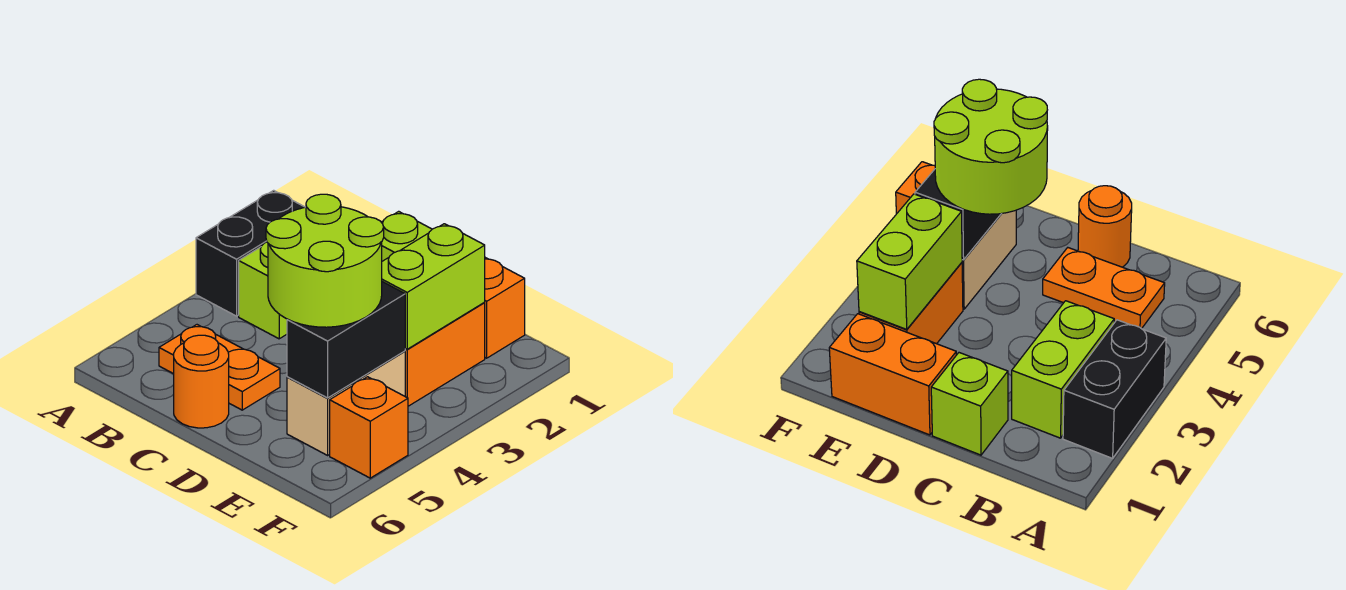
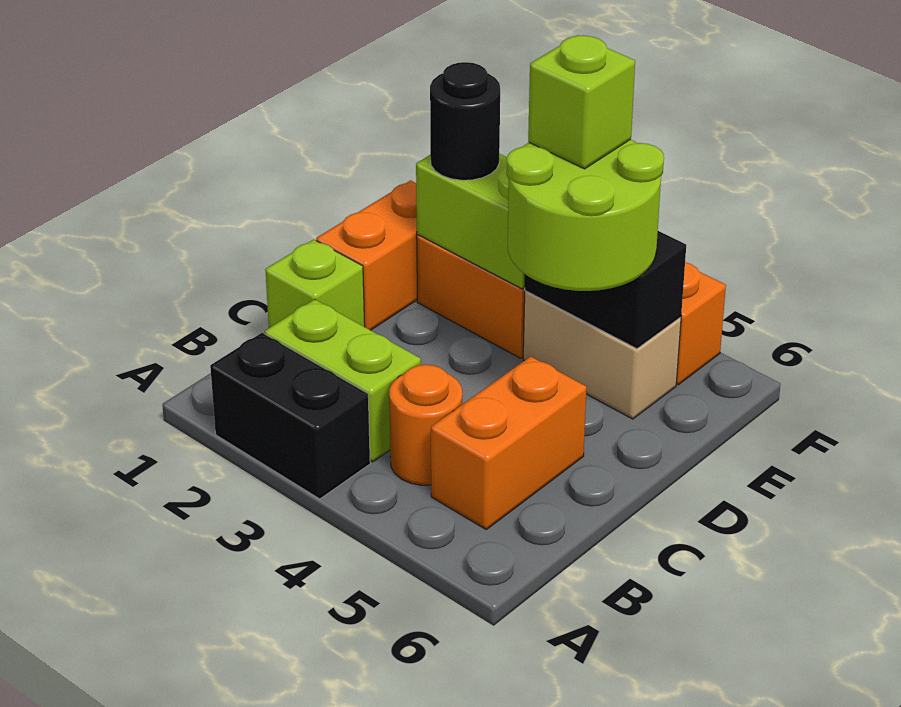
orange 1x2 plate [159,325,280,410] -> orange 1x2 brick [431,356,587,529]
orange 1x1 round brick [174,335,229,428] -> orange 1x1 round brick moved to [389,365,462,485]
none -> black 1x1 round brick [430,62,500,180]
none -> lime 1x1 brick [528,35,635,169]

